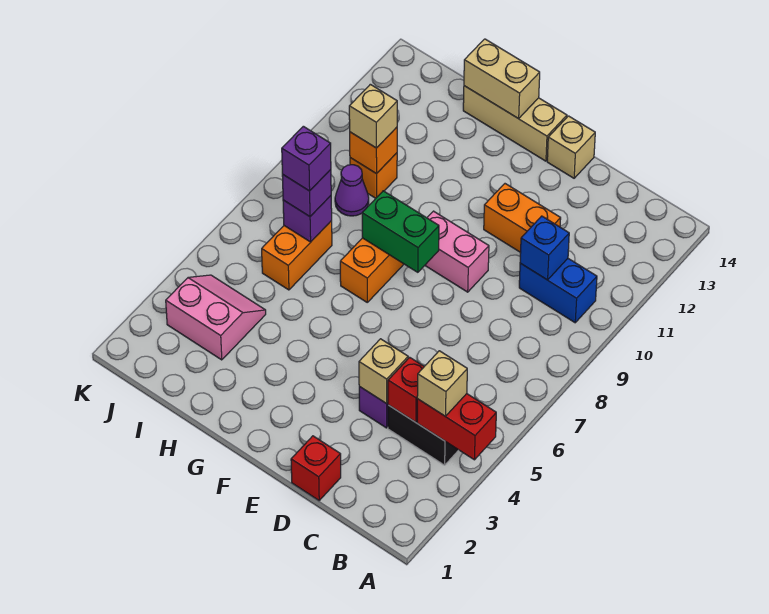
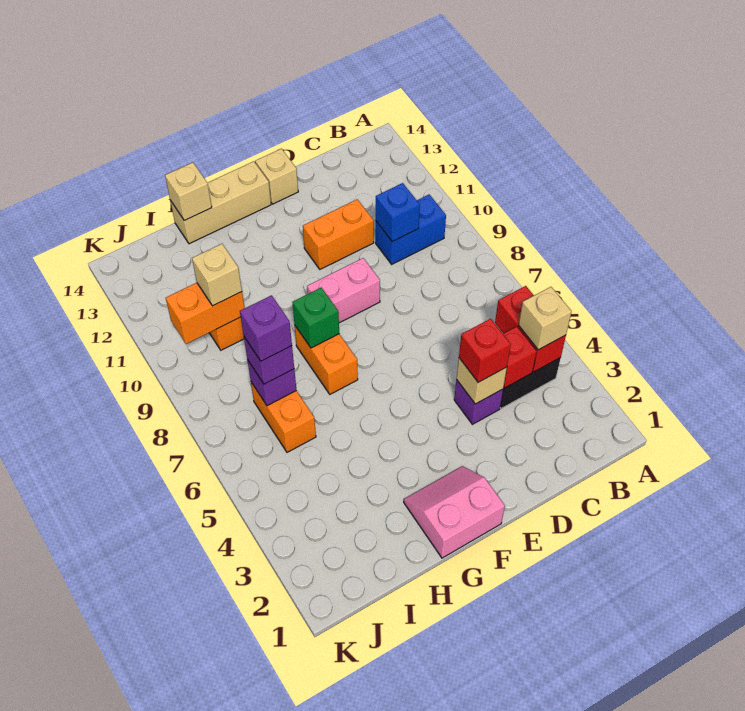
red 1x2 brick [417,394,496,460] -> red 1x2 brick turned to [495,286,566,372]
red 1x1 brick [291,436,341,500] -> red 1x1 brick moved to [459,319,511,382]
green 1x2 brick [362,191,439,272] -> green 1x1 brick [292,288,339,348]
tan 1x2 brick [464,39,540,119] -> tan 1x1 brick [165,162,212,220]
pink 2x2 slope [166,275,266,360] -> pink 2x2 slope moved to [404,466,505,558]
purple 1x1 cone [335,165,369,216] -> none
orange 1x1 brick [350,127,397,174] -> orange 1x2 brick [166,283,245,344]

